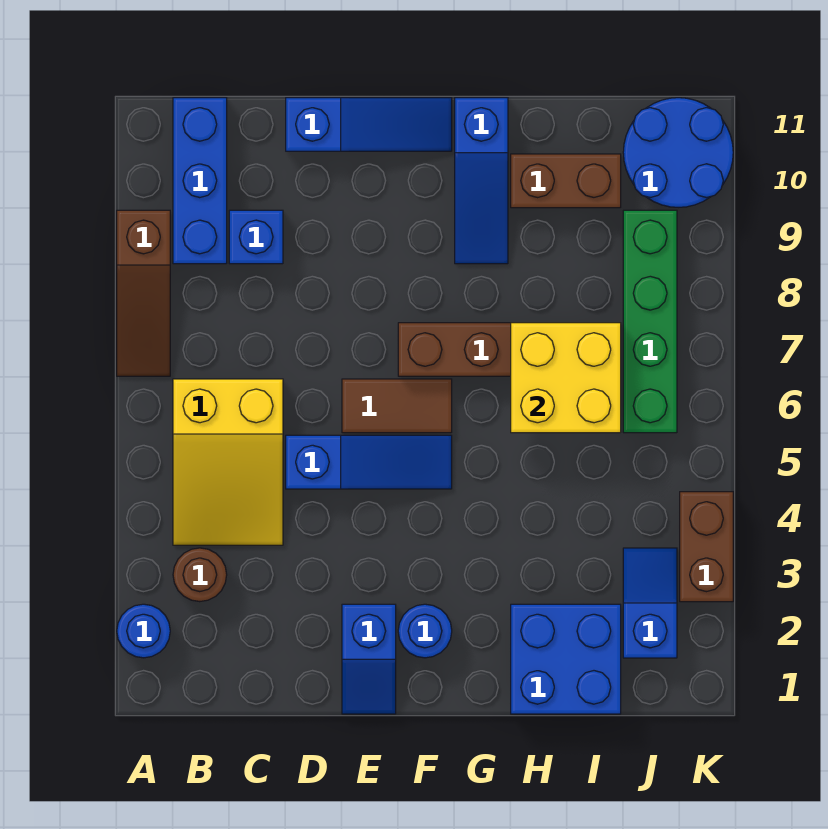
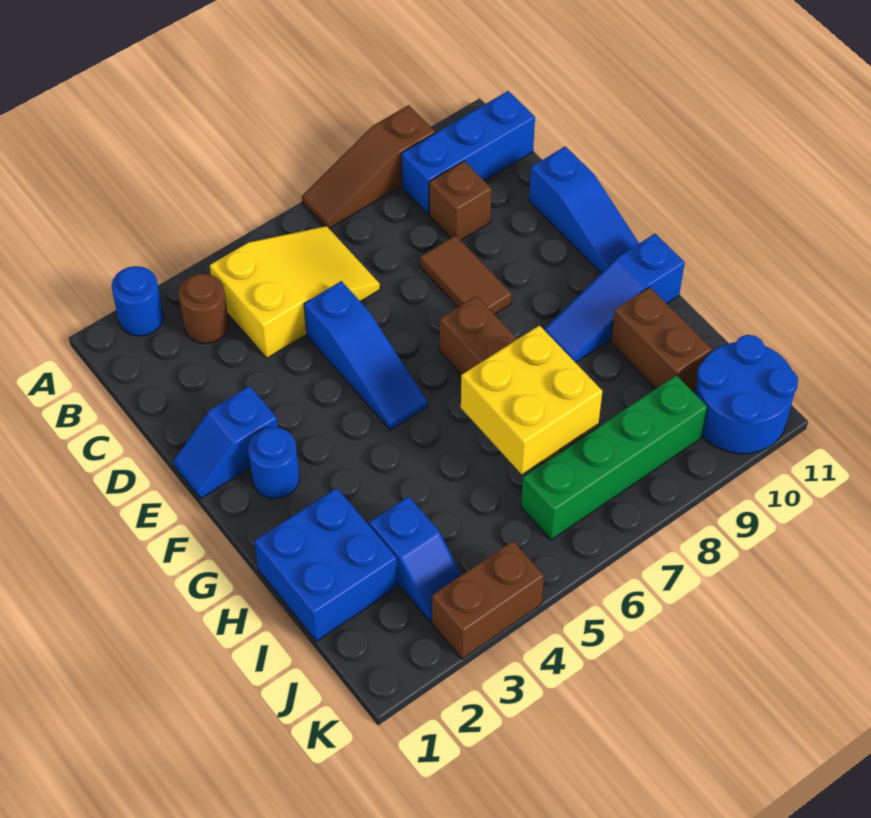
yellow 2x3 slope [173,379,283,545] -> yellow 2x3 slope turned to [210,226,380,358]
blue 1x1 brick [229,210,283,264] -> brown 1x1 brick [429,161,491,240]
brown 1x2 tile [342,379,452,433] -> brown 1x2 tile moved to [420,235,512,315]
blue 1x2 slope [623,548,677,658] -> blue 1x2 slope turned to [369,496,461,622]

